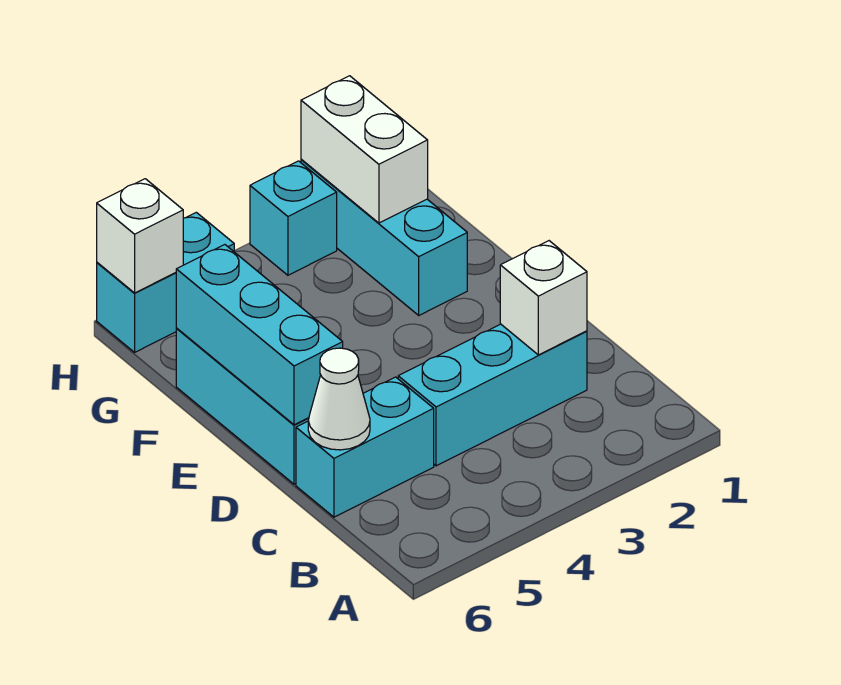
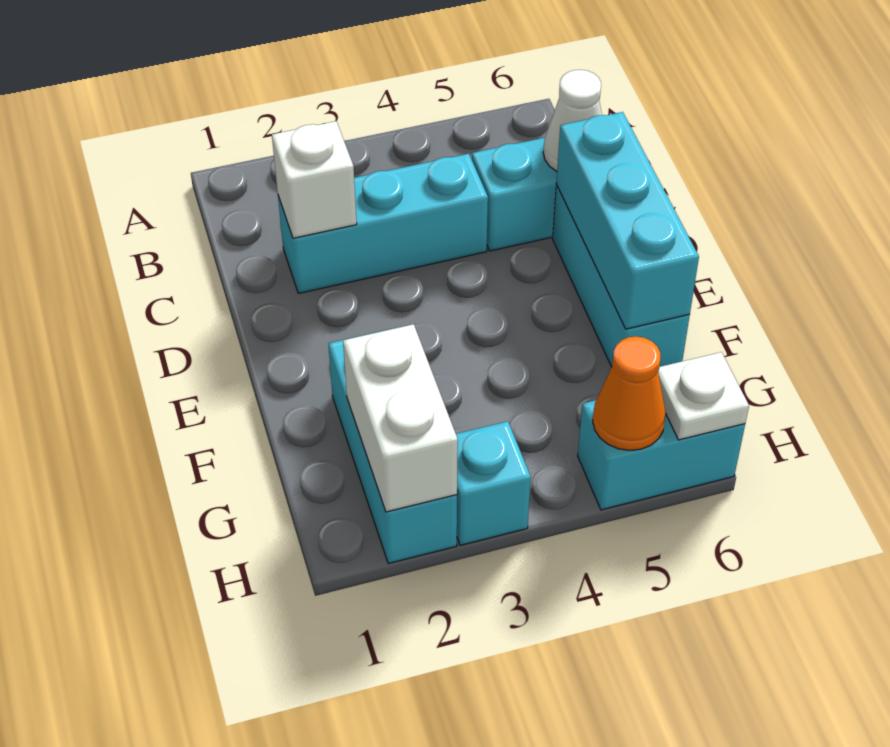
none -> orange 1x1 cone [593,336,666,450]
white 1x1 brick [97,179,183,293] -> white 1x1 plate [658,352,749,440]

